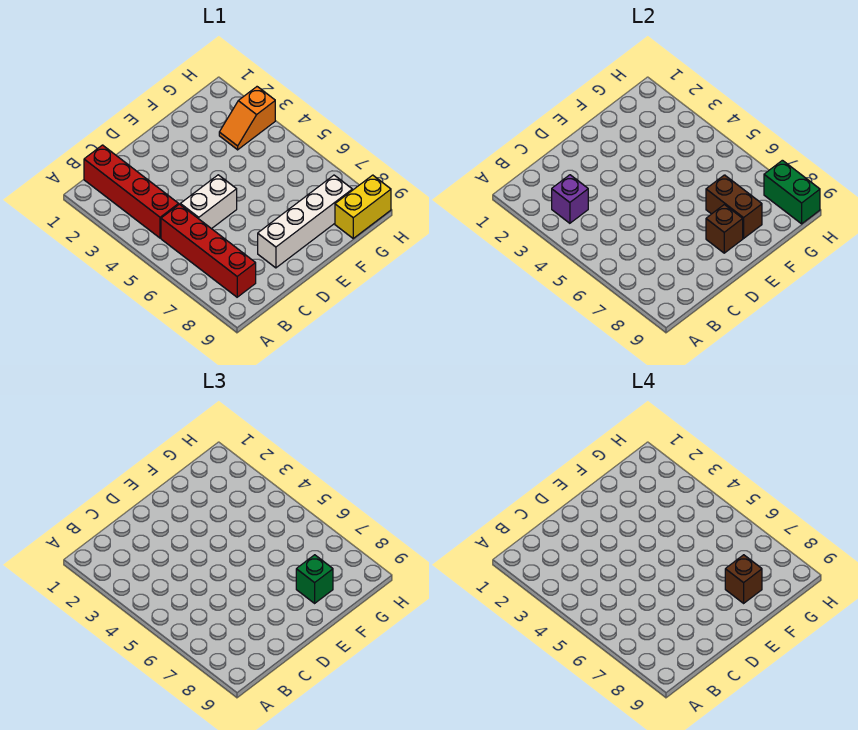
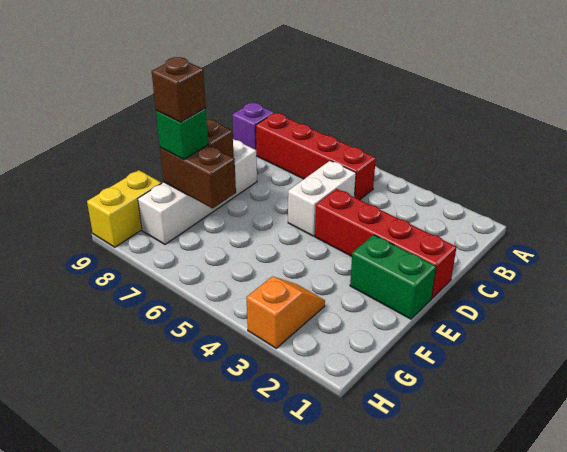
red 1x4 brick [84,145,179,238] -> red 1x4 brick moved to [315,189,457,298]
purple 1x1 brick [552,175,588,223] -> purple 1x1 brick moved to [232,103,274,150]
green 1x2 brick [764,160,820,224] -> green 1x2 brick moved to [350,235,436,319]

